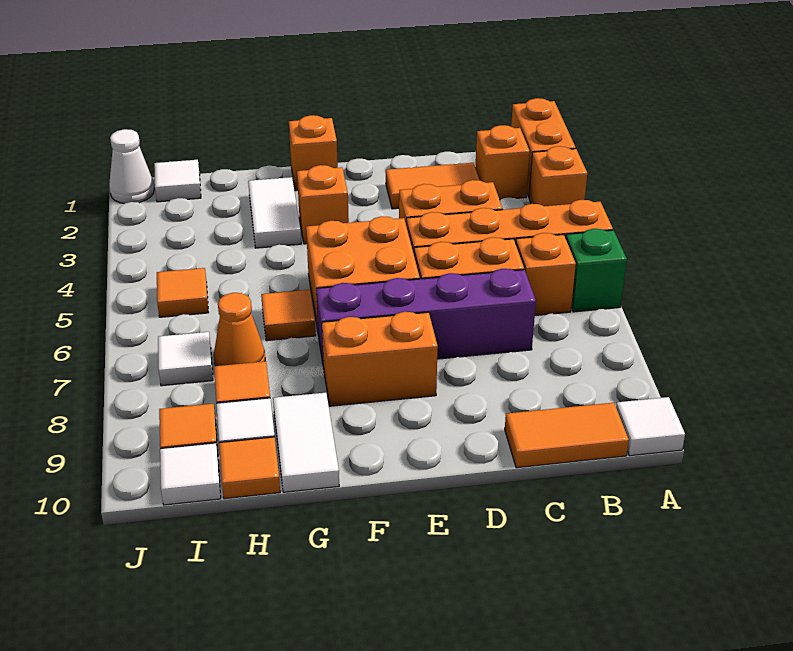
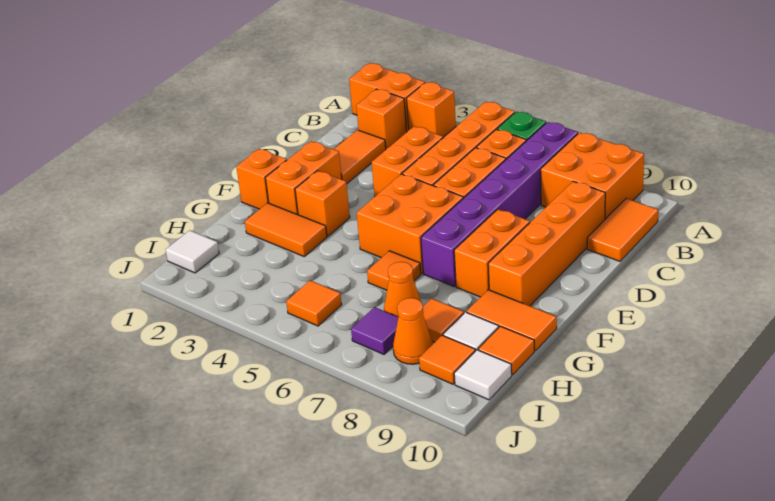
none -> orange 2x2 brick [541,132,644,219]
white 1x1 tile [616,397,685,456] -> none
purple 1x4 brick [316,269,536,368] -> purple 1x6 brick [421,122,578,287]
none -> orange 1x4 brick [488,181,605,306]
none -> orange 1x2 brick [266,141,342,215]
white 1x2 tile [248,177,301,248] -> orange 1x2 tile [245,203,327,256]
white 1x2 tile [273,393,339,492] -> orange 1x2 tile [467,290,557,351]
white 1x1 tile [158,332,213,386] -> purple 1x1 tile [351,307,398,354]
none -> orange 1x1 cone [393,298,433,364]
white 1x1 cone [109,129,154,204] -> none

